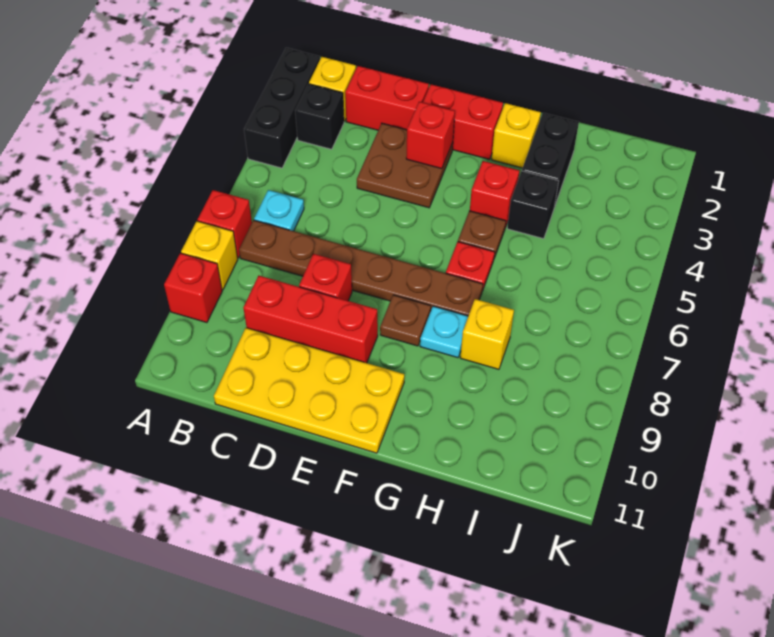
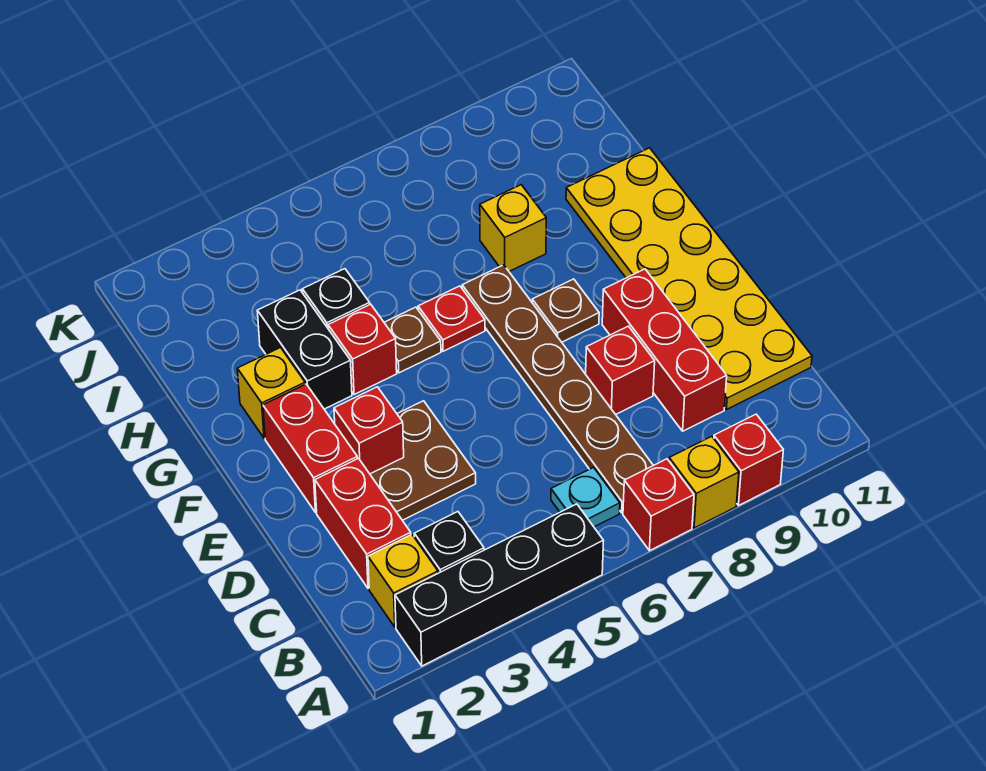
black 1x3 brick [244,48,320,168] -> black 1x4 brick [395,504,604,666]
yellow 2x4 plate [214,328,404,453] -> yellow 2x6 plate [566,148,812,410]
cyan 1x1 plate [420,306,468,358] -> none
black 1x2 brick [522,113,579,207] -> black 1x2 brick turned to [257,290,352,409]

